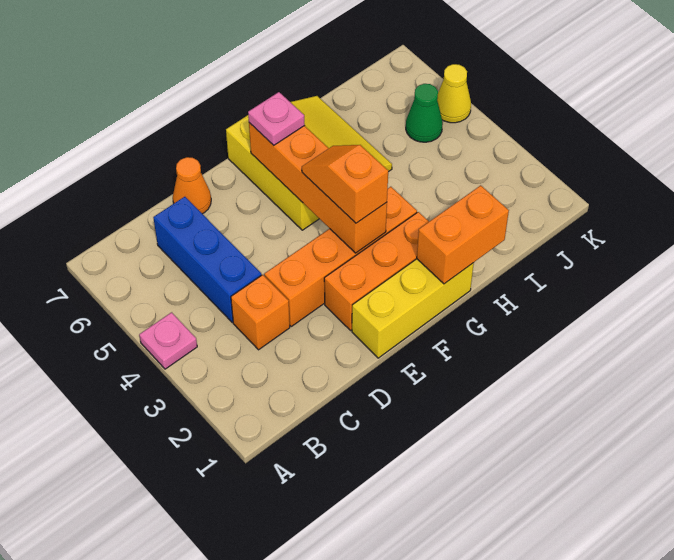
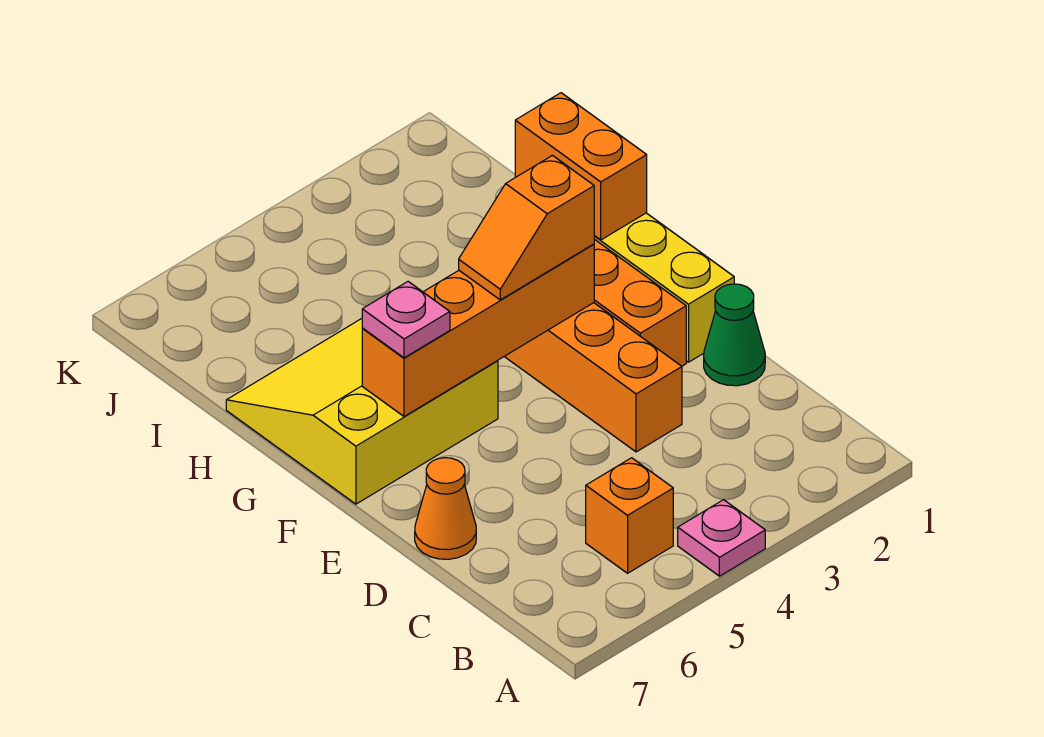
orange 1x1 brick [231,275,290,350] -> orange 1x1 brick moved to [586,458,673,573]
blue 1x3 brick [153,197,262,322] -> none
green 1x1 cone [406,84,443,142] -> green 1x1 cone moved to [704,284,765,386]
yellow 1x1 cone [437,64,471,123] -> none

